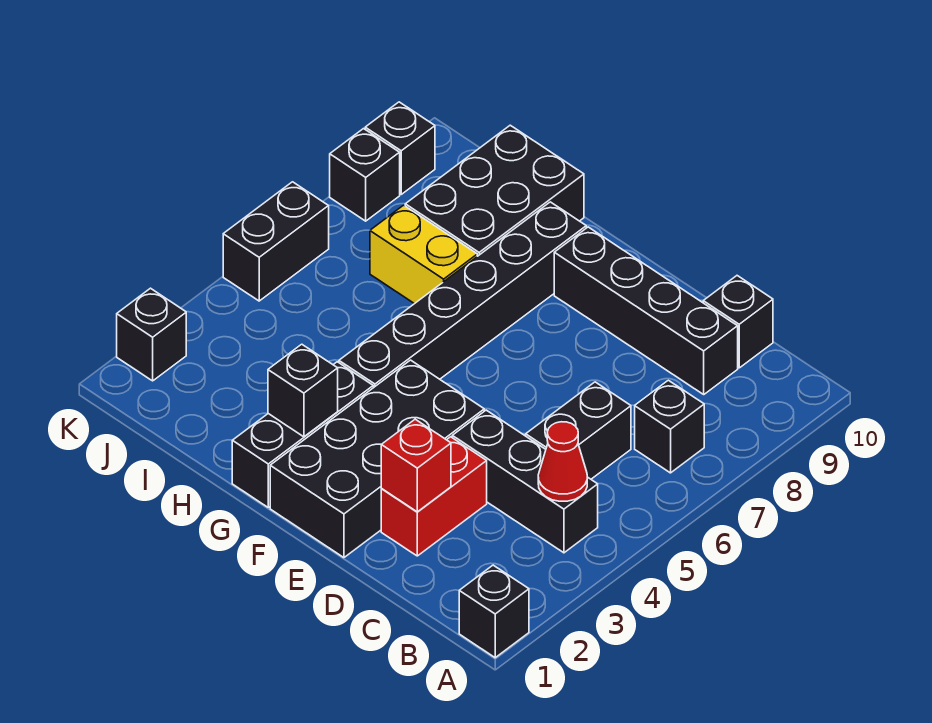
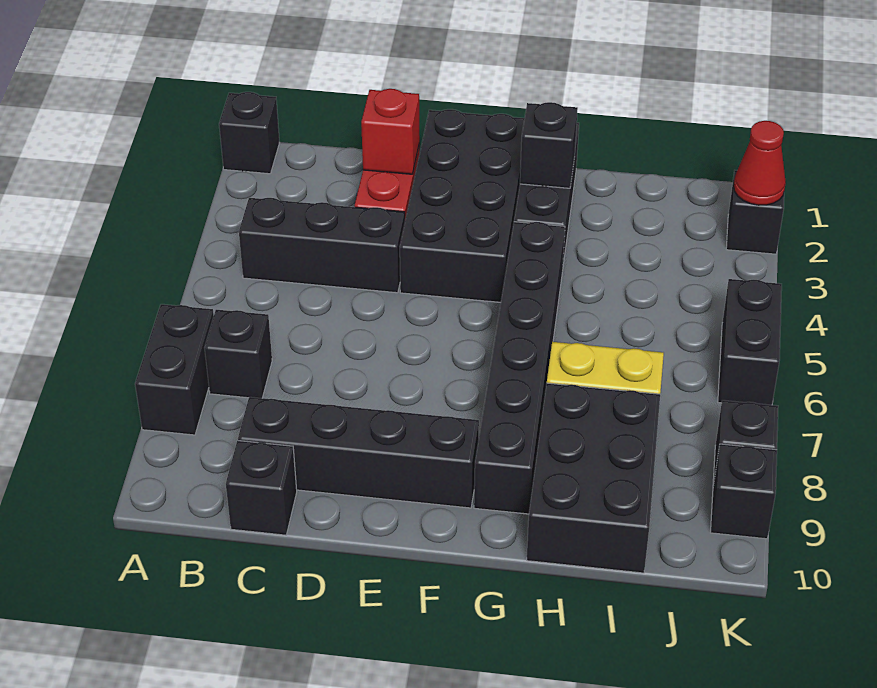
red 1x1 cone [538,422,587,501] -> red 1x1 cone moved to [734,121,786,205]
black 1x2 brick [526,382,631,479] -> black 1x2 brick moved to [135,304,214,435]

